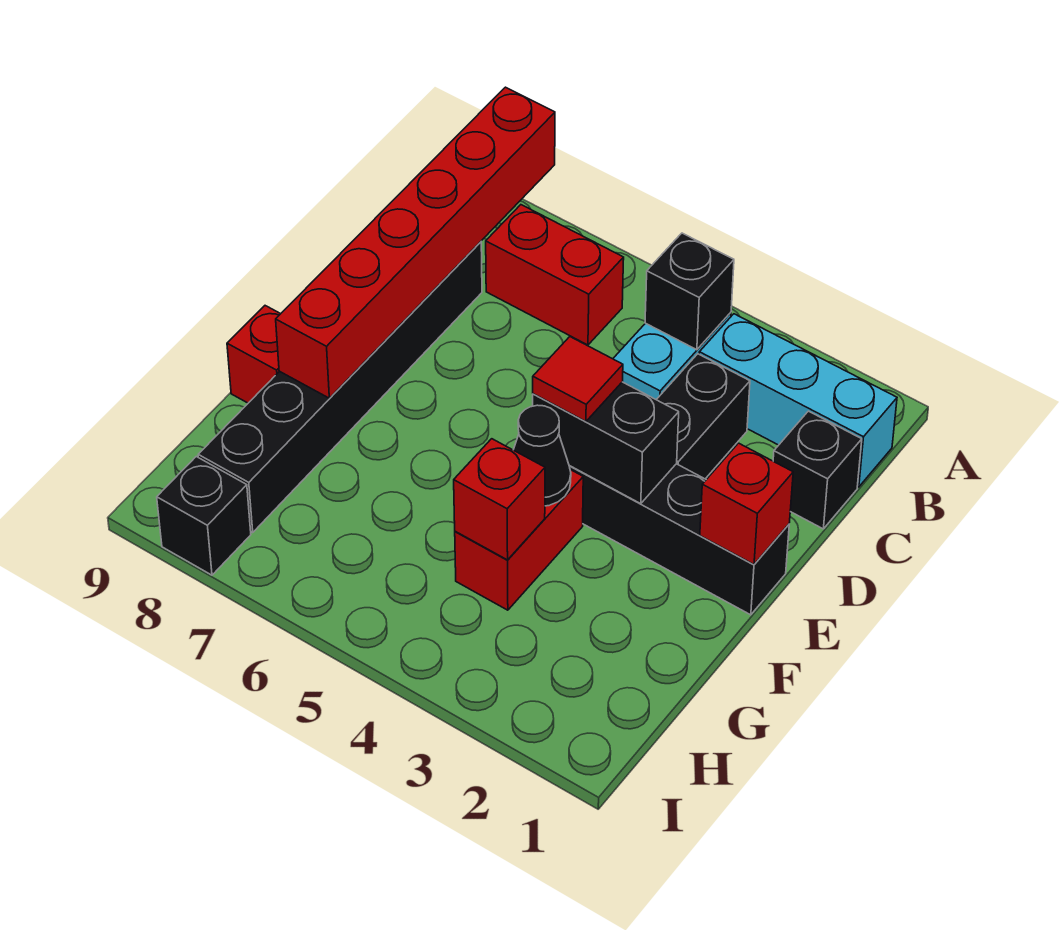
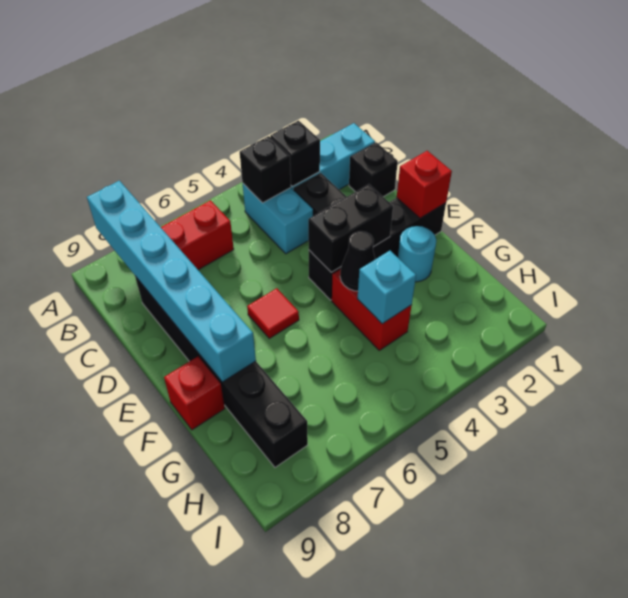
red 1x6 brick [276,87,555,398] -> cyan 1x6 brick [87,181,256,382]
red 1x1 tile [533,337,623,421] -> red 1x1 tile moved to [247,288,299,338]
none -> cyan 1x1 round brick [398,226,436,282]
red 1x1 brick [454,439,545,560] -> cyan 1x1 brick [357,251,416,324]
black 1x1 brick [157,457,251,575] -> black 1x1 brick moved to [270,121,320,186]

